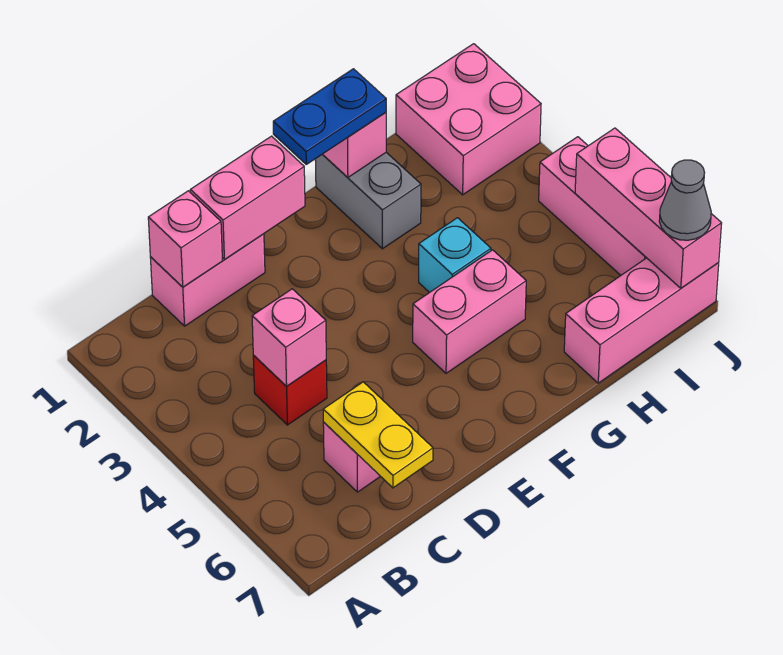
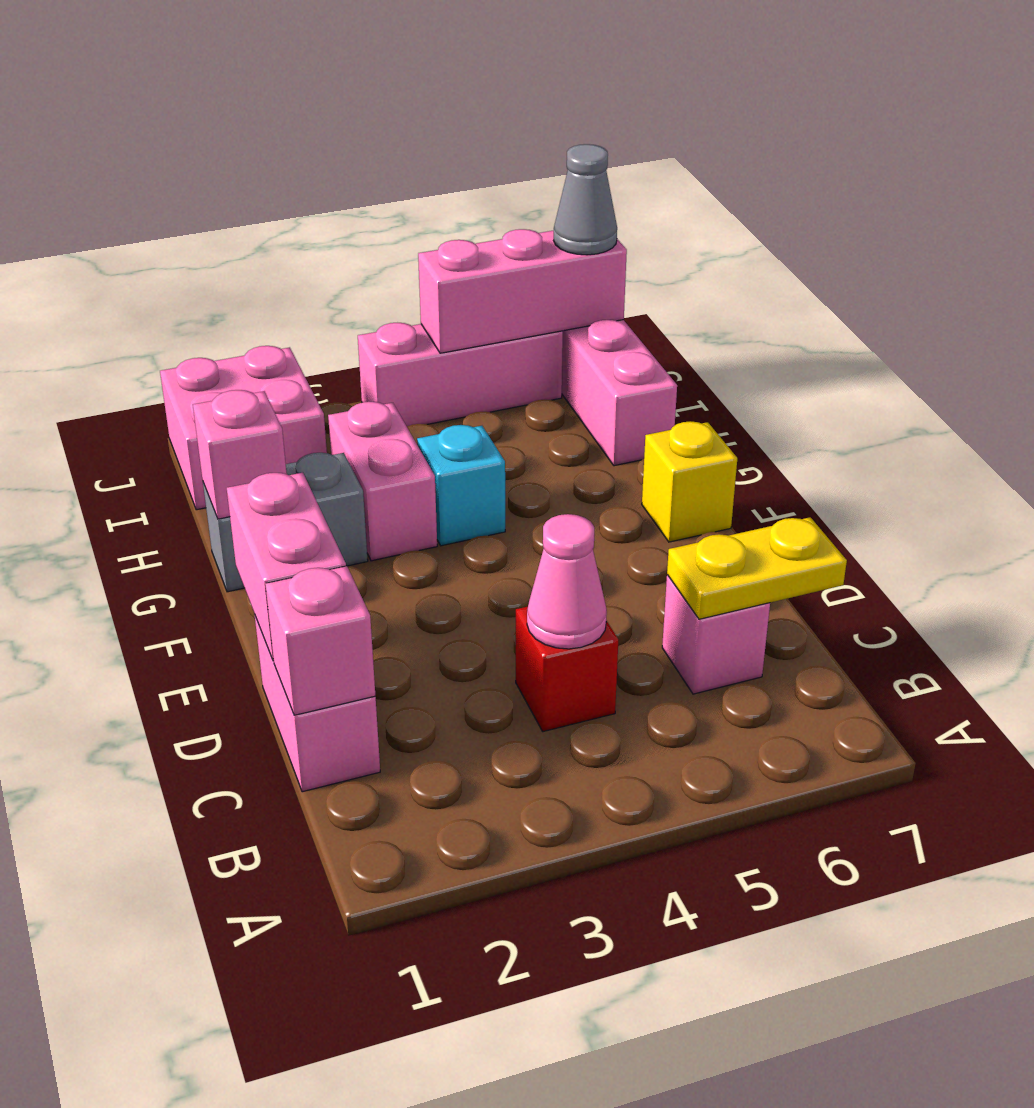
pink 1x1 brick [252,289,326,386] -> pink 1x1 cone [527,514,607,649]
blue 1x2 plate [273,69,386,164] -> none
pink 1x2 brick [413,250,526,373] -> pink 1x2 brick moved to [328,402,437,561]
none -> yellow 1x1 brick [642,421,737,542]

